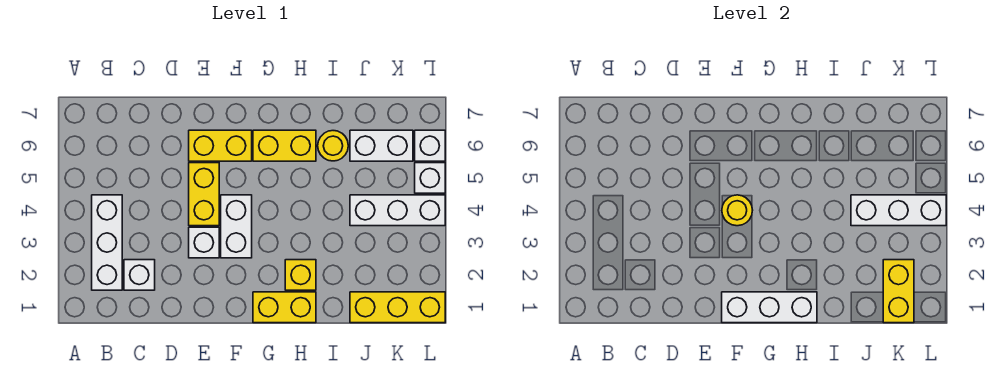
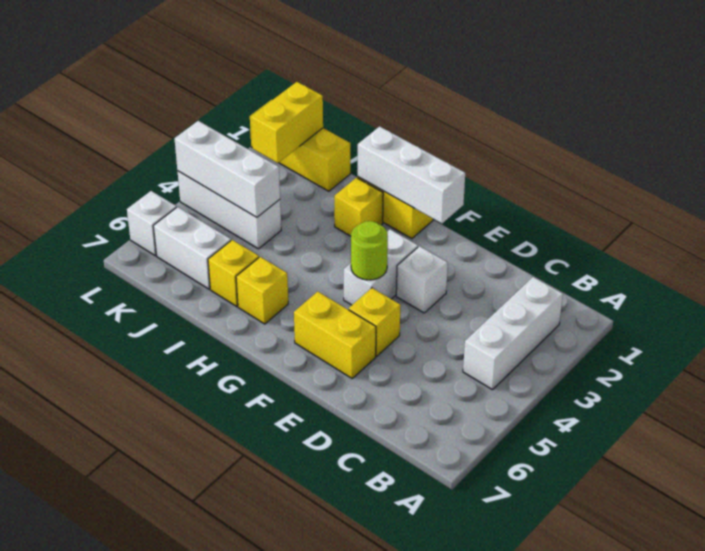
white 1x1 brick [124,260,155,290] -> none
yellow 1x2 brick [189,163,219,226] -> yellow 1x1 brick [349,288,401,356]
yellow 1x1 round brick [722,195,753,226] -> lime 1x1 round brick [351,221,388,280]
yellow 1x2 brick [253,130,316,161] -> yellow 1x1 brick [236,257,288,324]
yellow 1x1 round brick [318,131,348,161] -> yellow 1x1 brick [208,240,259,306]
white 1x1 brick [415,163,445,193] -> none

